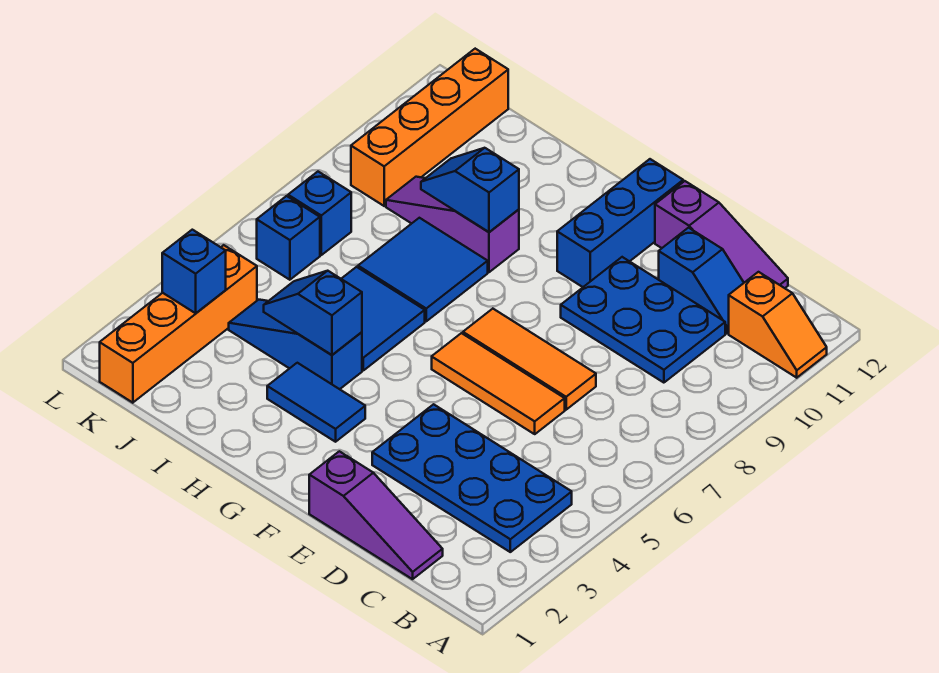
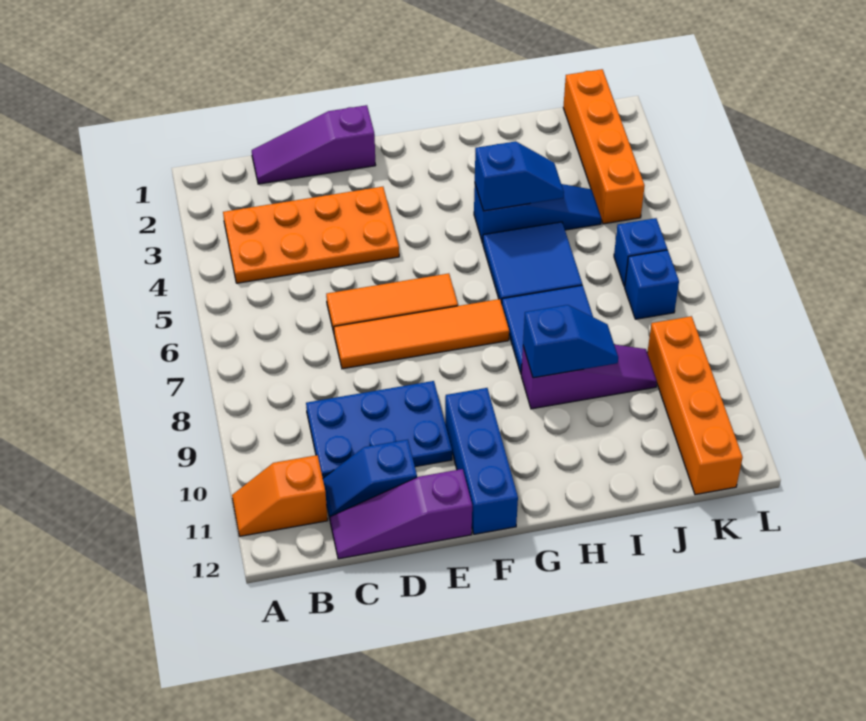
blue 2x4 plate [372,404,572,552] -> orange 2x4 plate [223,187,399,283]
orange 1x3 tile [463,309,596,410] -> orange 1x4 tile [334,299,509,369]
blue 1x2 tile [267,363,365,442] -> none
blue 1x1 brick [162,230,226,313] -> none

